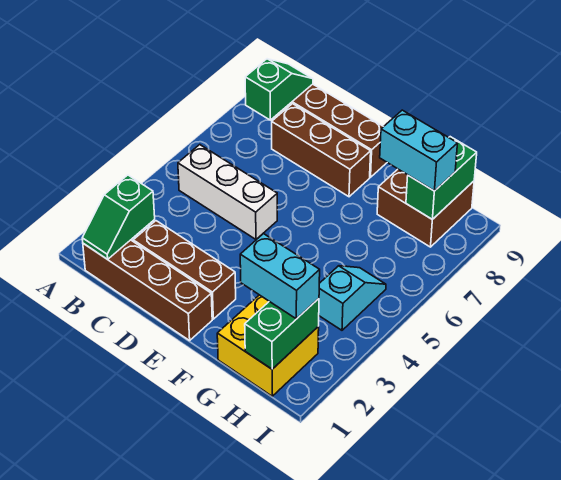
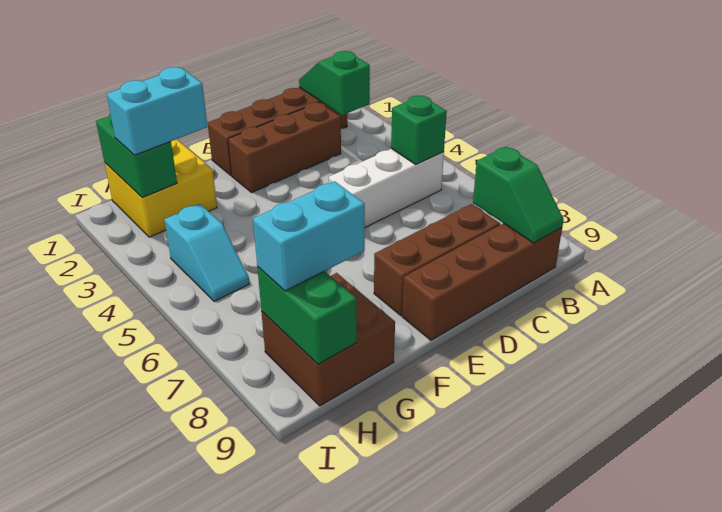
none -> green 1x1 brick [391,96,447,164]

